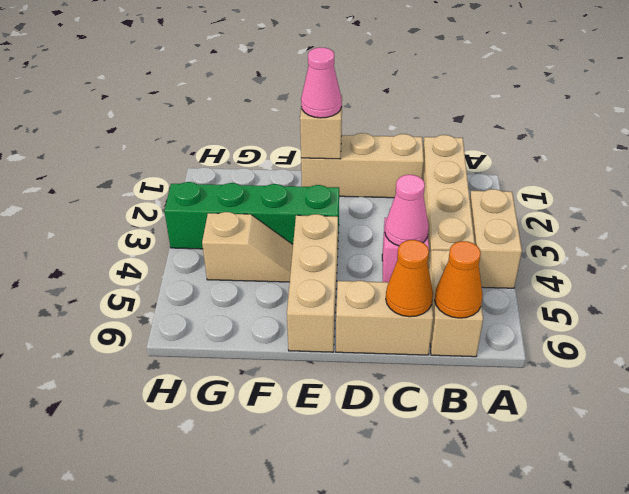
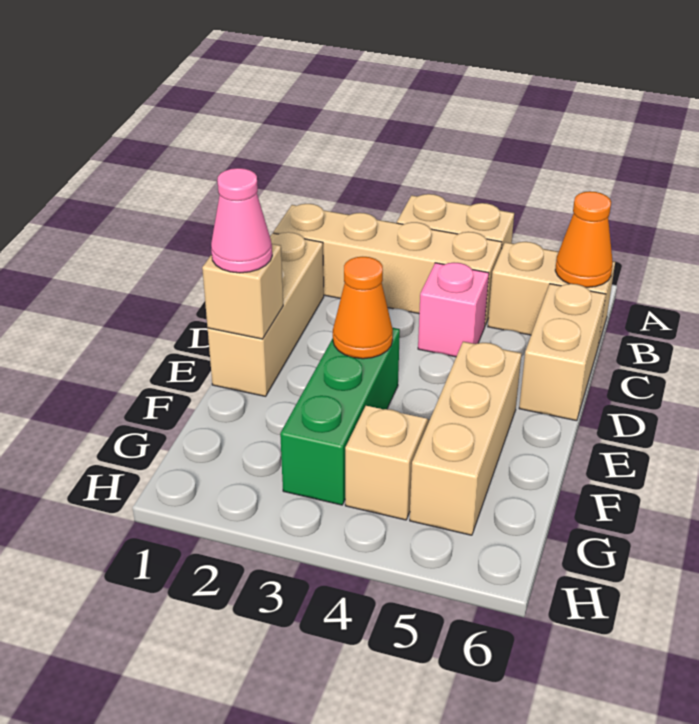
pink 1x1 cone [385,175,429,246] -> none
orange 1x1 cone [386,240,433,317] -> orange 1x1 cone moved to [333,257,393,359]
green 1x4 brick [164,182,339,249] -> green 1x3 brick [280,328,400,505]
tan 1x3 brick [287,214,338,352] -> tan 1x3 brick turned to [410,342,522,535]

